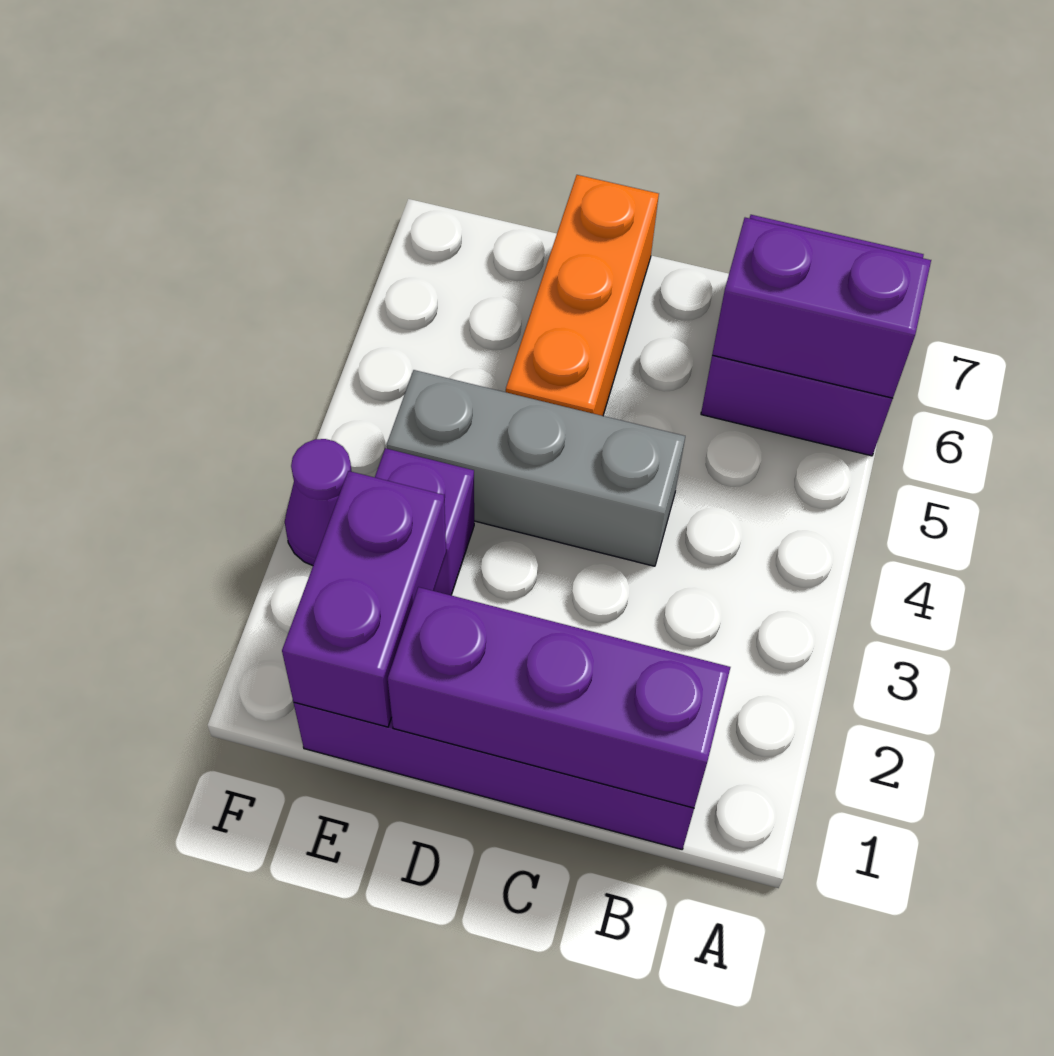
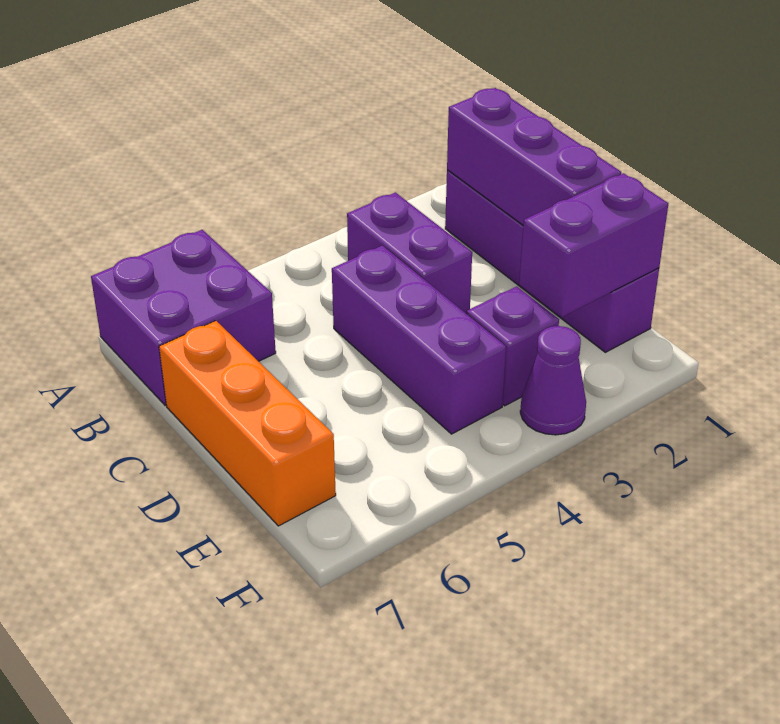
purple 1x2 brick [712,218,931,398] -> purple 1x2 brick moved to [347,192,472,314]
grey 1x3 brick [387,370,685,566] -> purple 1x3 brick [332,246,506,434]
orange 1x3 brick [506,175,659,416] -> orange 1x3 brick turned to [159,321,336,526]

